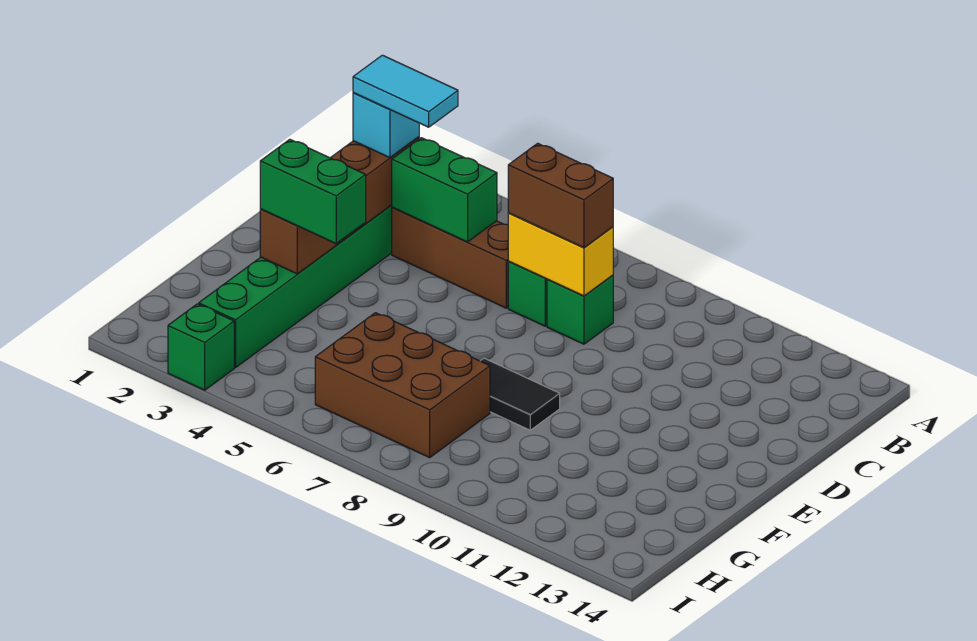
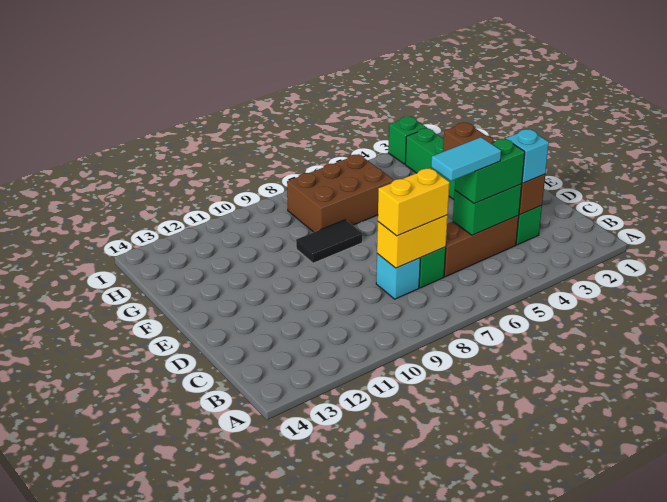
cyan 1x2 tile [353,55,458,127] -> cyan 1x2 tile moved to [431,137,501,181]
brown 1x2 brick [508,143,613,248] -> yellow 1x2 brick [378,168,450,236]
green 1x1 brick [547,275,613,344] -> cyan 1x1 brick [376,254,420,299]
green 1x2 brick [260,139,366,243] -> green 1x2 brick moved to [455,139,525,203]

